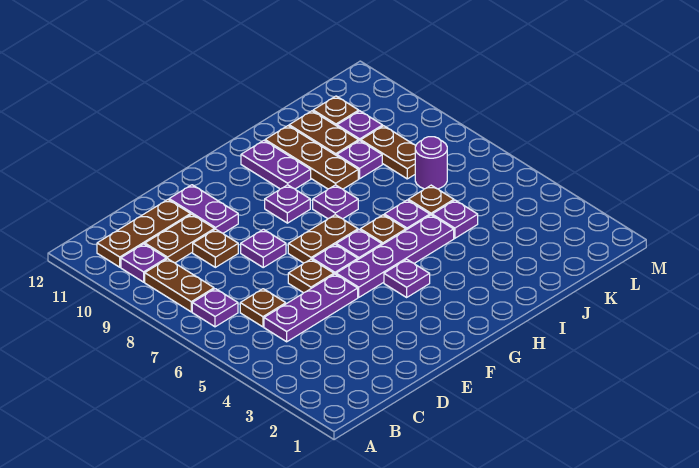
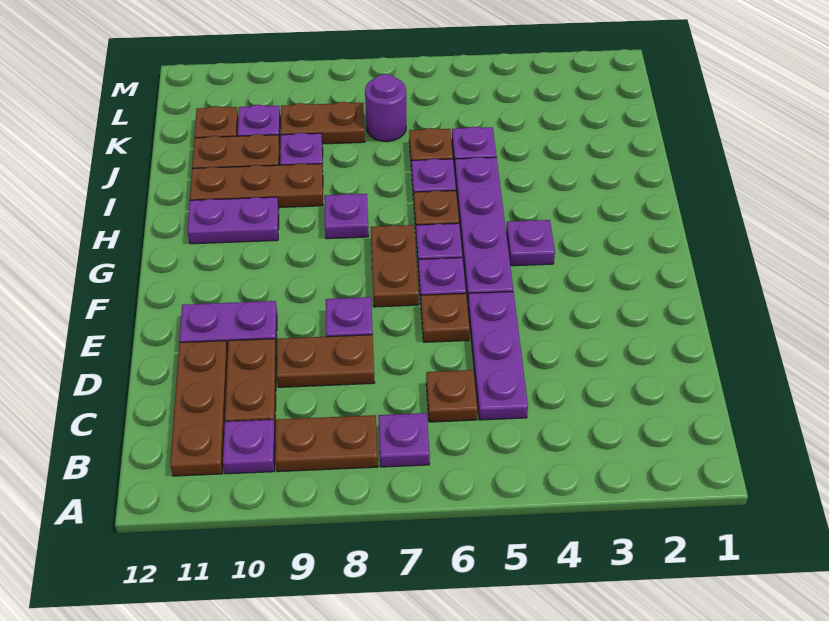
brown 1x1 plate [193,229,238,267] -> brown 1x2 plate [277,335,375,387]
purple 1x1 plate [265,185,310,223] -> none

